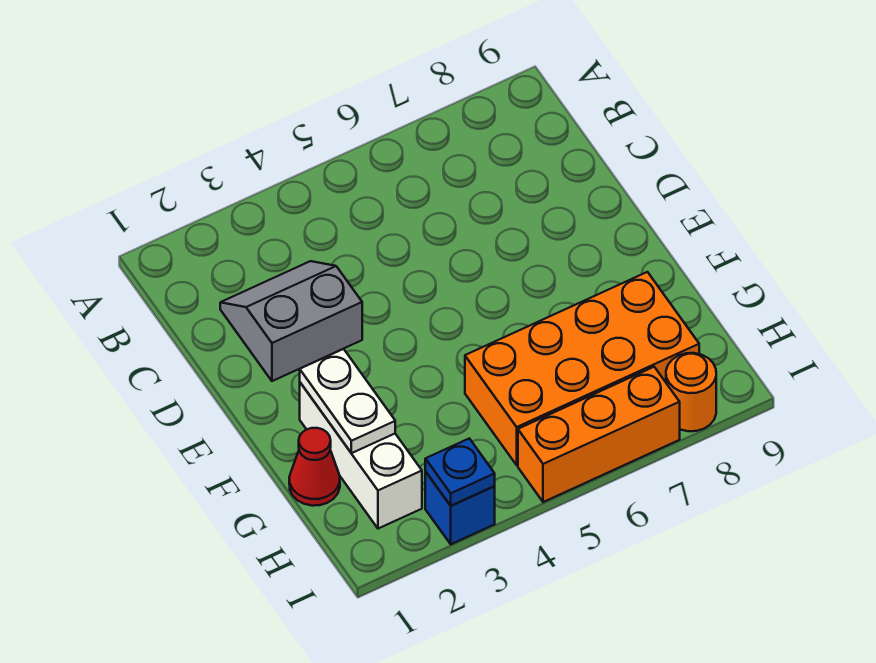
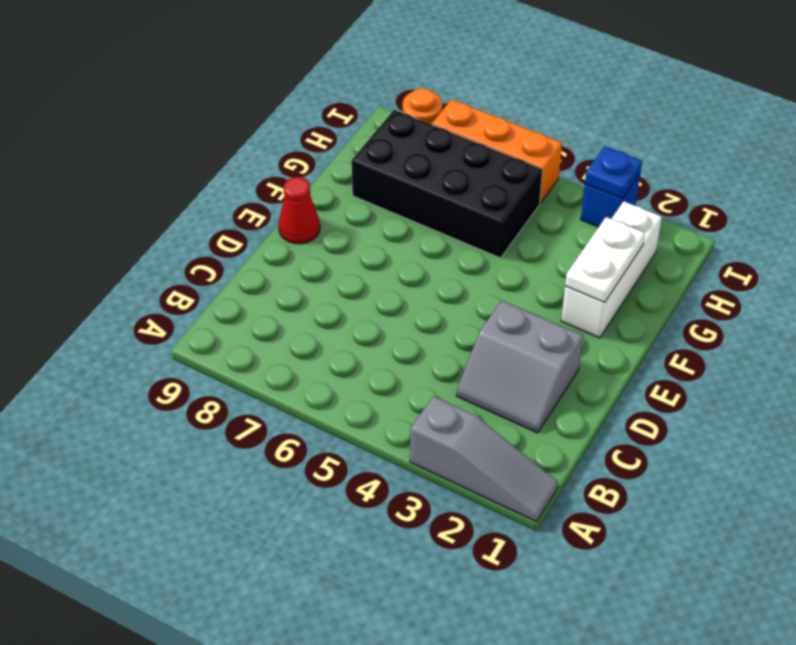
none -> grey 1x3 slope [410,396,558,522]
red 1x1 cone [289,428,340,506] -> red 1x1 cone moved to [279,177,320,244]
orange 2x4 brick [465,272,699,465] -> black 2x4 brick [352,110,543,258]

